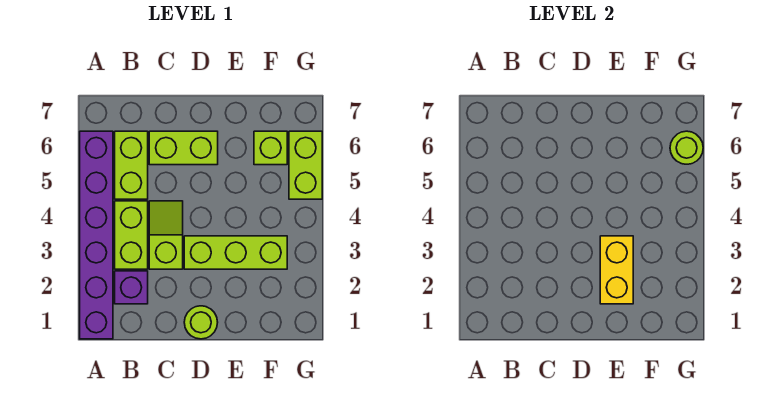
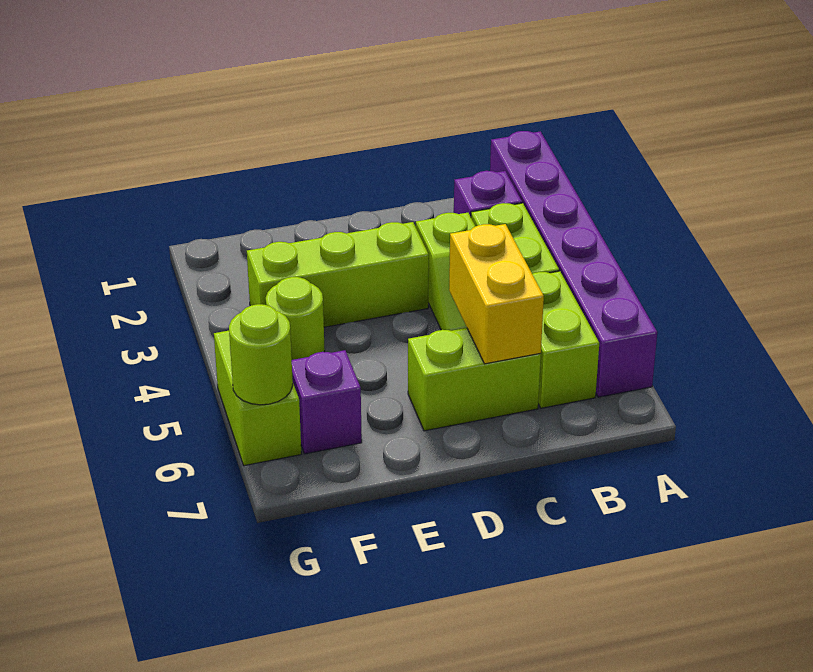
lime 1x1 round brick [184,306,218,339] -> lime 1x1 round brick moved to [266,277,325,360]
yellow 1x2 brick [600,236,633,304] -> yellow 1x2 brick moved to [449,224,544,364]
lime 1x1 brick [254,131,287,165] -> purple 1x1 brick [292,350,362,454]

